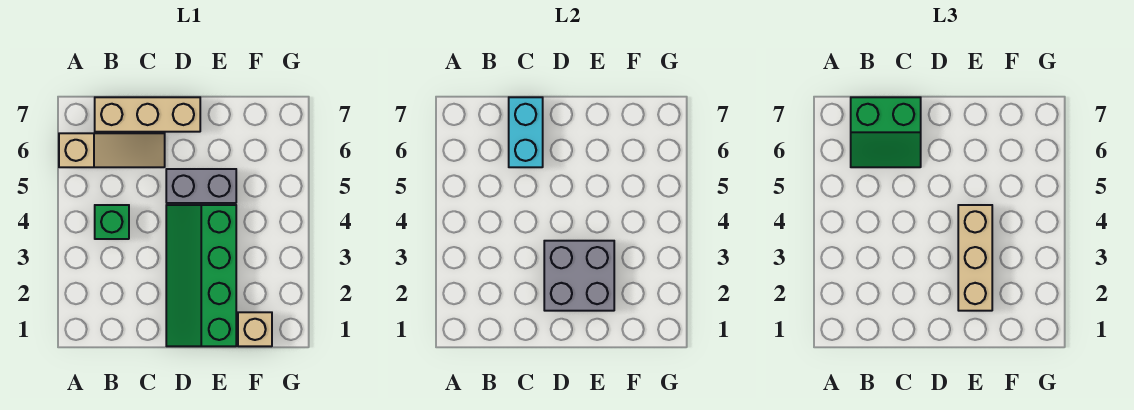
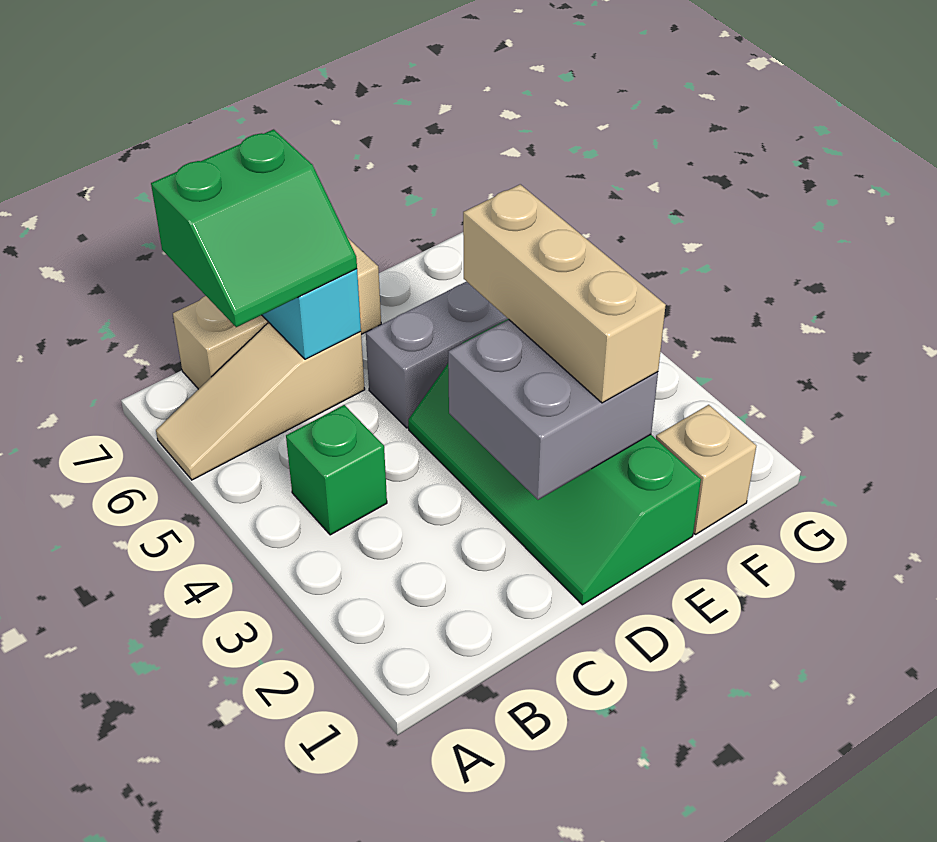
tan 1x3 slope [59,133,165,167] -> tan 1x3 slope turned to [156,323,365,480]

